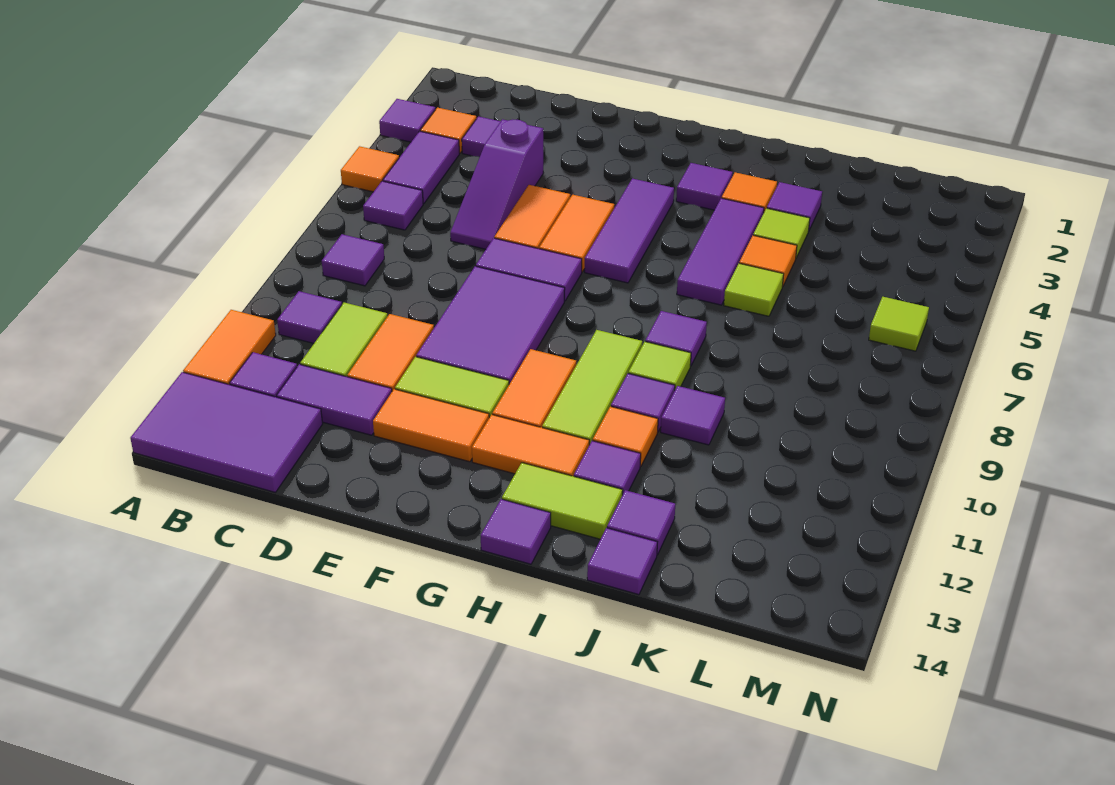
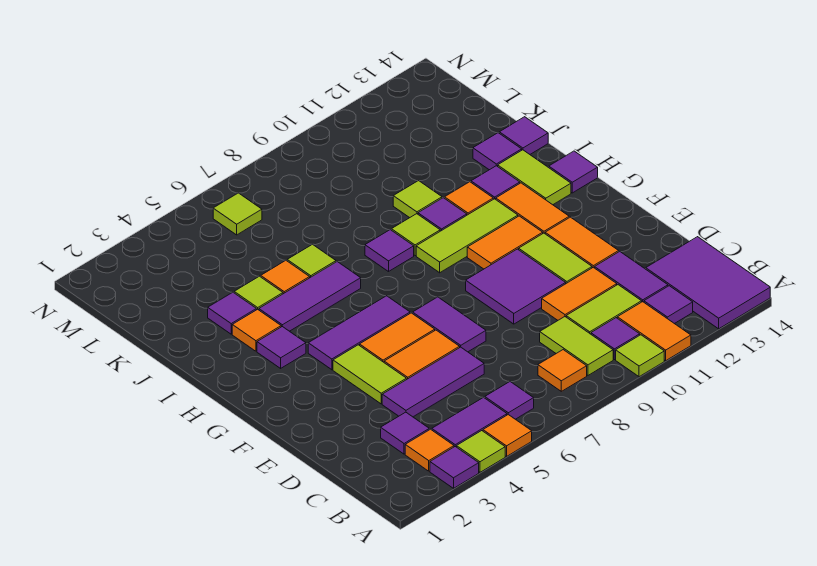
none -> lime 1x1 tile [457,431,505,472]
none -> lime 1x1 tile [616,335,664,377]
orange 1x2 tile [183,310,276,385] -> orange 1x2 tile turned to [617,302,691,361]
purple 1x1 tile [322,234,384,286] -> orange 1x1 tile [538,350,587,391]
none -> lime 1x2 tile [540,317,613,375]
purple 1x3 slope [450,119,543,249] -> purple 1x3 tile [382,347,484,417]
none -> lime 1x2 tile [333,345,406,404]
purple 2x3 tile [416,266,565,384] -> purple 2x2 tile [466,249,566,324]
purple 1x1 tile [661,386,725,445] -> lime 1x1 tile [393,181,442,218]

